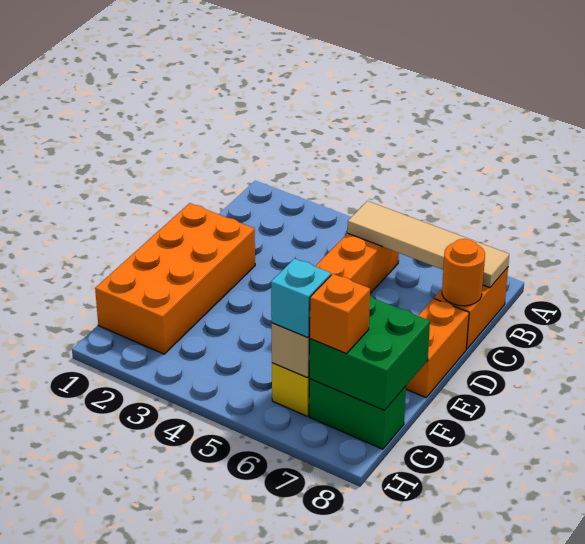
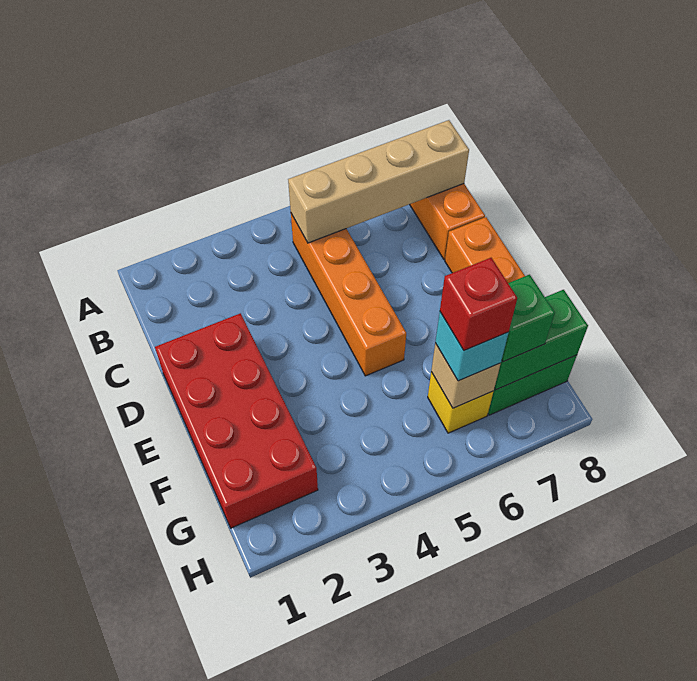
tan 1x4 tile [347,201,509,288] -> tan 1x4 brick [288,120,469,243]
orange 1x1 round brick [442,239,485,306] -> none
orange 2x4 brick [95,203,255,354] -> red 2x4 brick [155,313,318,528]
green 2x2 brick [309,296,430,410] -> green 1x2 brick [495,290,588,390]
none -> red 1x1 brick [440,258,517,351]
orange 1x1 brick [310,274,370,353] -> green 1x1 brick [502,275,555,362]

